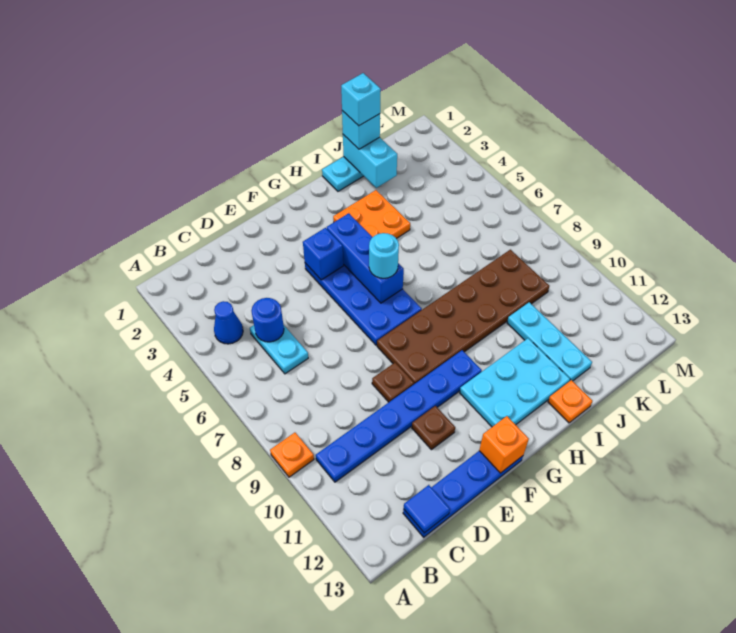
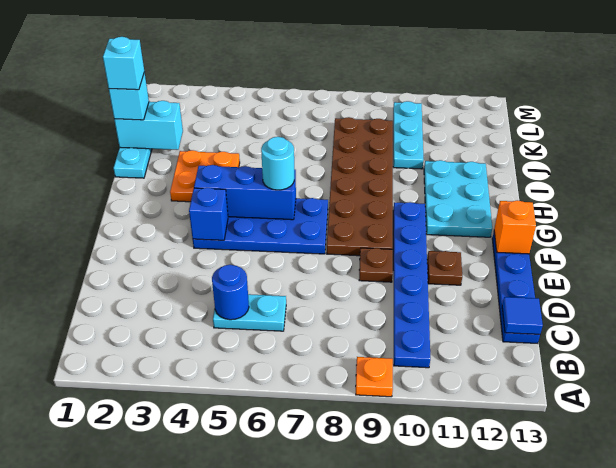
blue 1x1 cone [214,301,243,344] -> none
orange 1x1 plate [548,380,592,423] -> none
cyan 1x3 plate [507,302,592,381] -> cyan 1x3 plate turned to [393,101,424,169]

